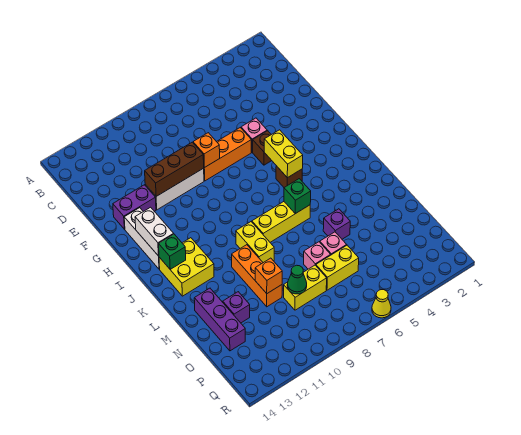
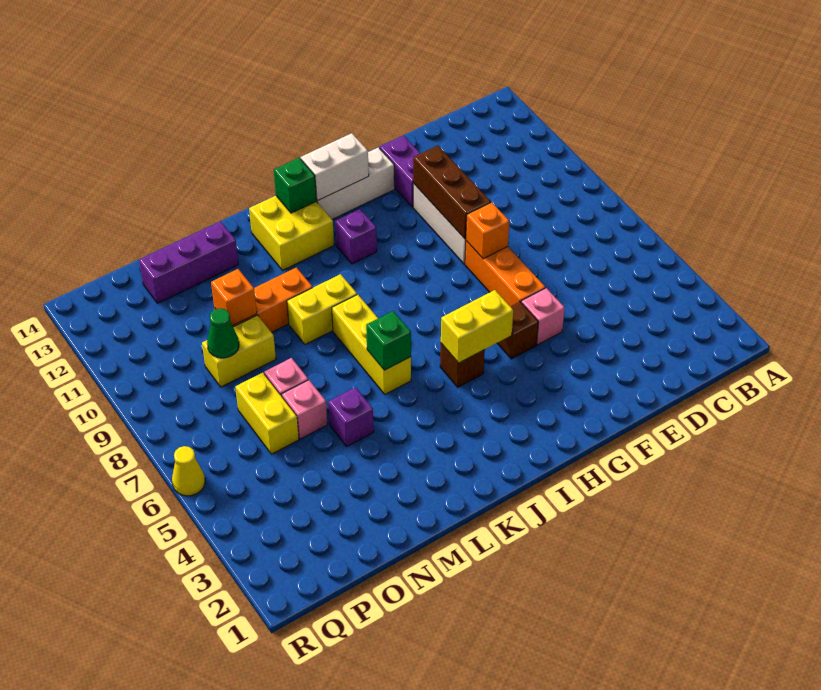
purple 1x1 brick [223,292,250,323] -> purple 1x1 brick moved to [335,209,377,264]
yellow 1x2 brick [284,265,327,310] -> yellow 1x2 brick turned to [202,315,276,387]

